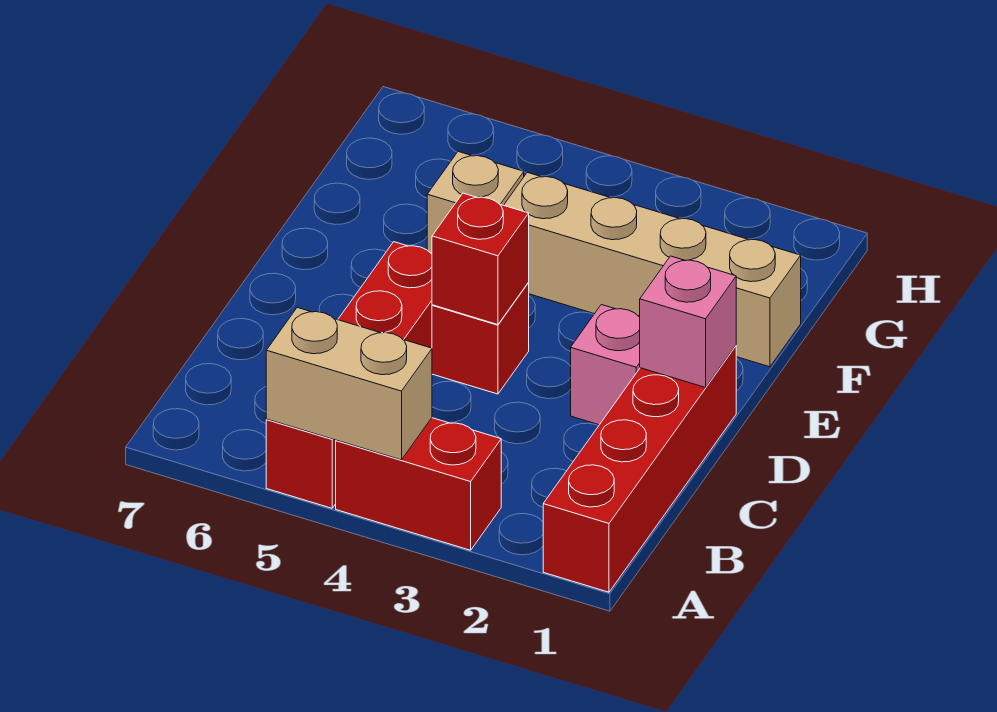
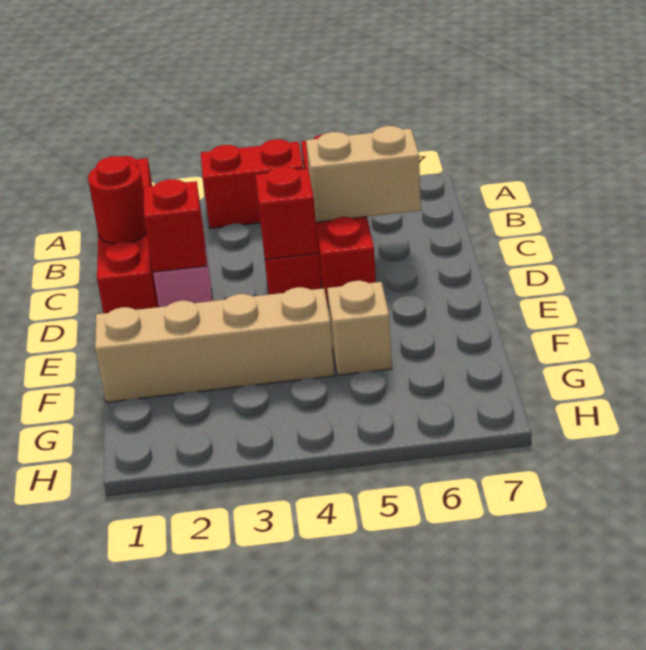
tan 1x2 brick [266,308,432,460] -> tan 1x2 brick moved to [306,126,421,222]
none -> red 1x1 round brick [88,156,147,244]
pink 1x1 brick [640,256,736,387] -> none
none -> red 1x1 brick [143,179,207,272]

